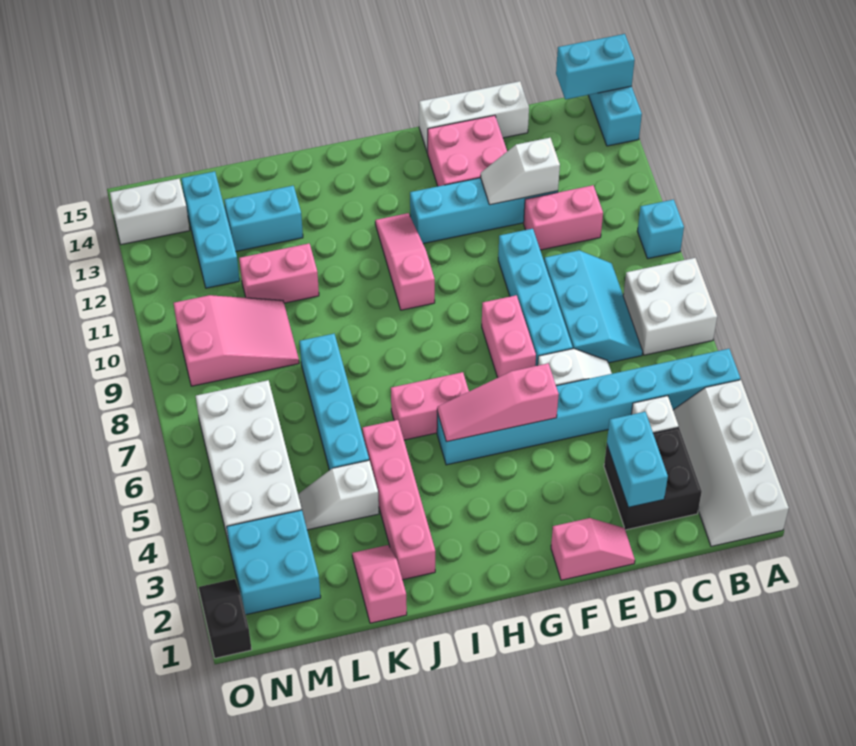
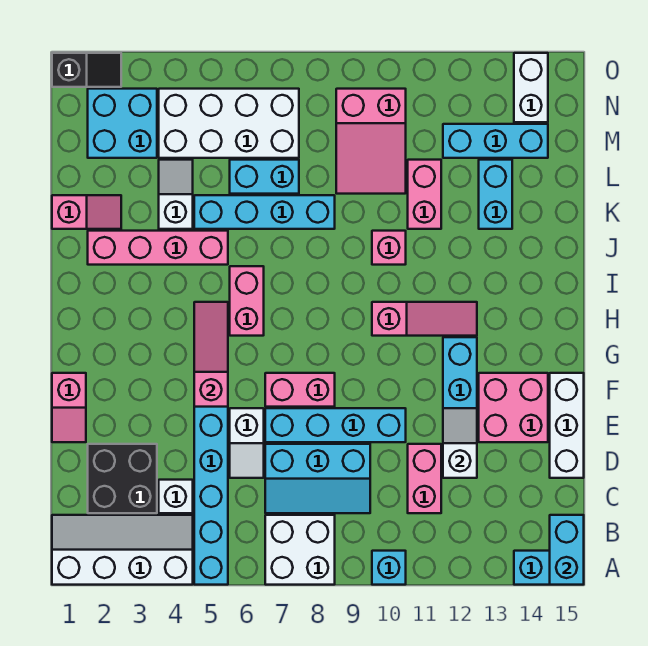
cyan 1x2 brick [607,412,668,507] -> cyan 1x2 brick moved to [230,160,299,194]
none -> pink 1x1 brick [372,231,406,265]

